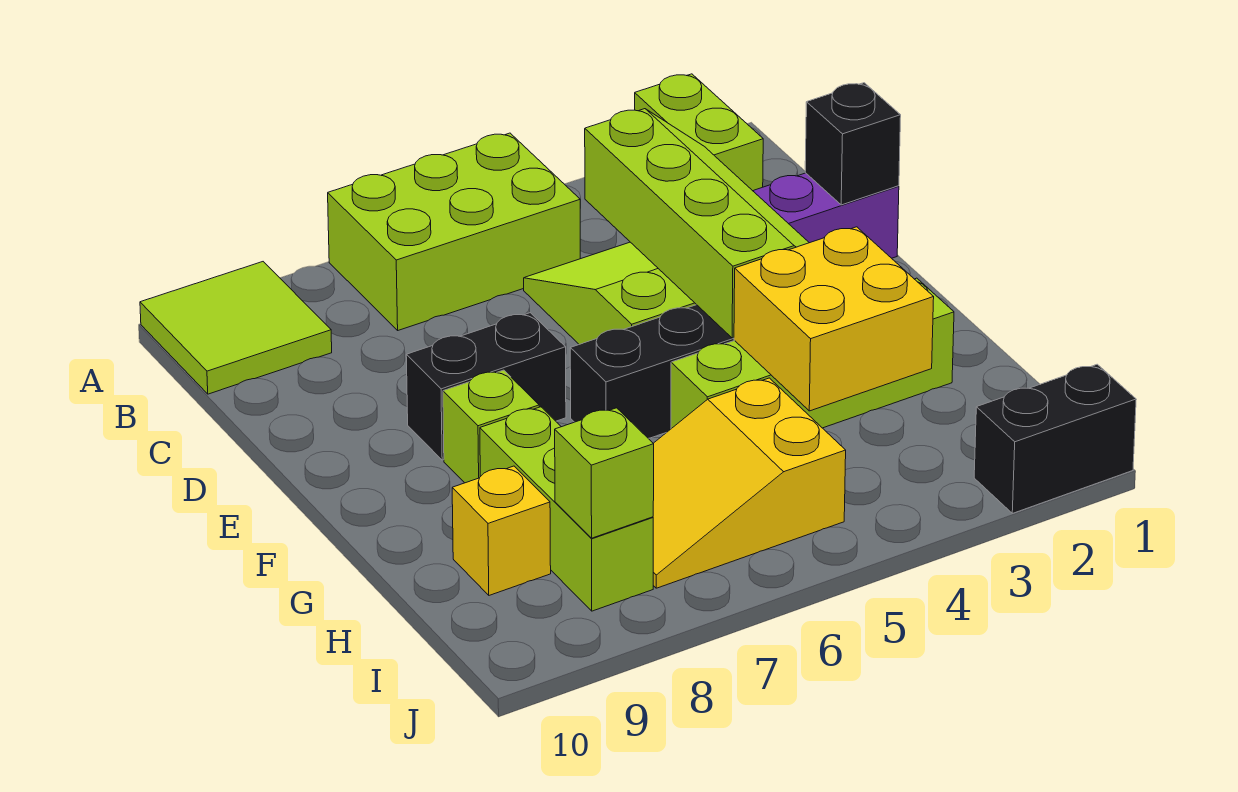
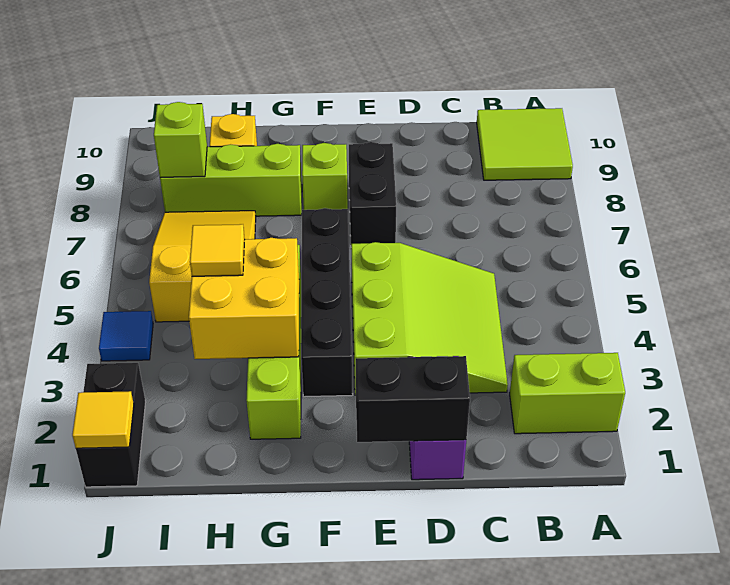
lime 2x3 brick [328,133,580,330] -> none
lime 2x4 slope [585,109,809,338] -> none
black 1x1 brick [805,83,901,205] -> black 1x2 brick [356,356,470,442]
none -> yellow 1x1 tile [190,224,245,276]
none -> yellow 1x1 tile [72,391,134,448]
none -> blue 1x1 tile [99,311,153,361]

